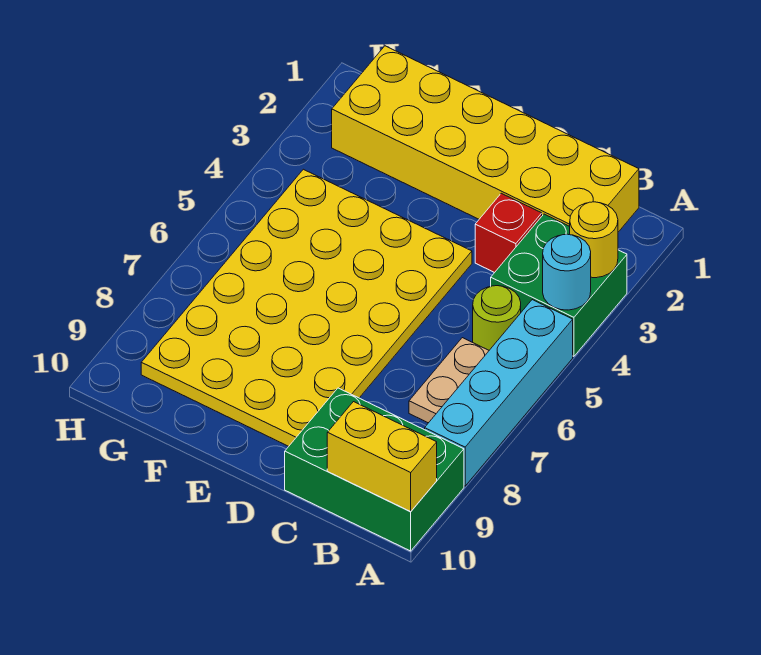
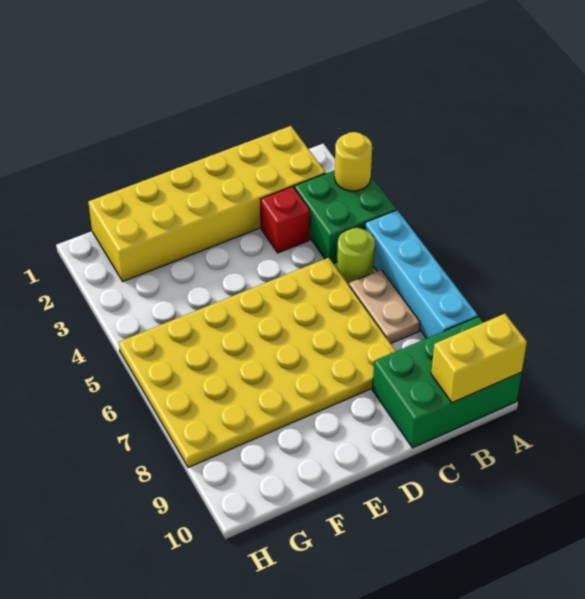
cyan 1x1 round brick [543,234,591,310] -> none
yellow 4x6 plate [141,169,472,446] -> yellow 4x6 plate turned to [119,258,396,467]

